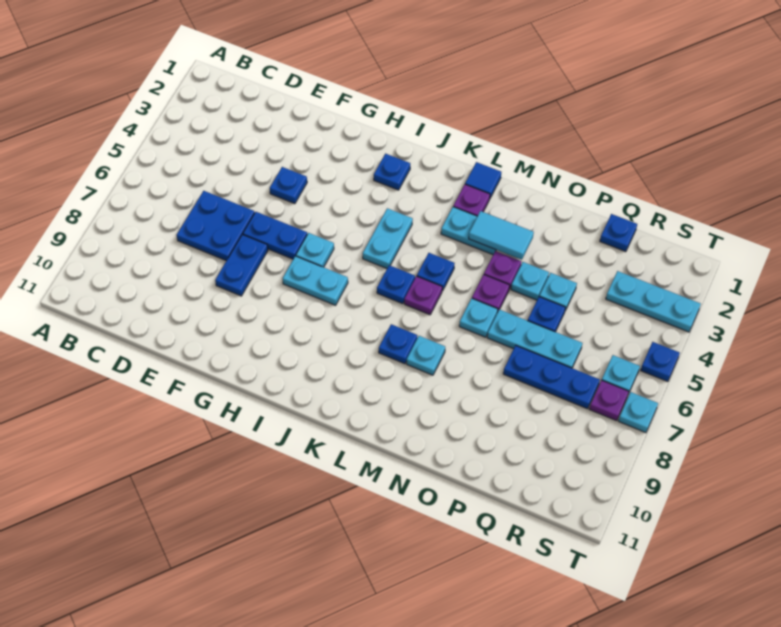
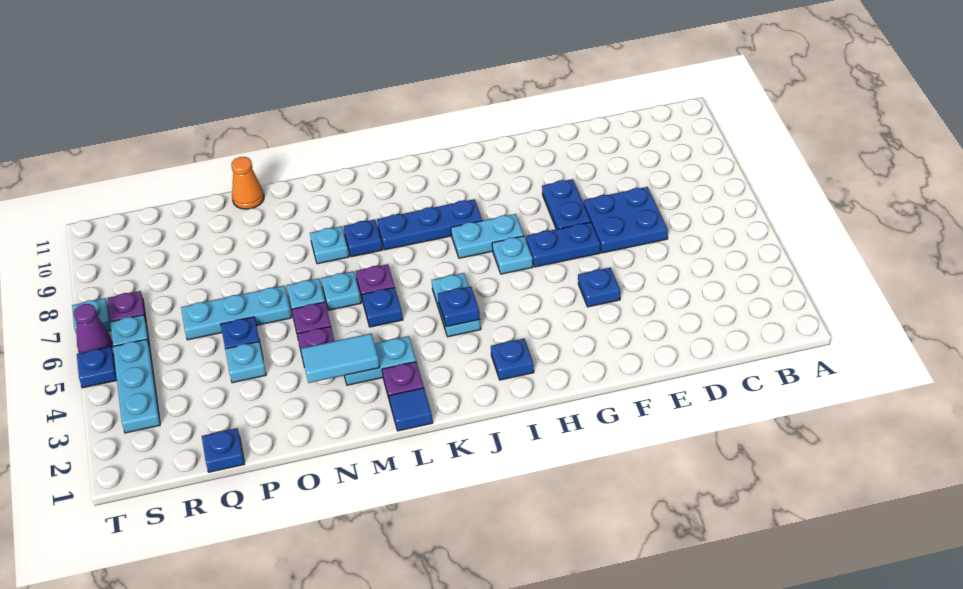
blue 1x1 plate [377,265,415,304] -> blue 1x1 plate moved to [438,286,480,327]
cyan 1x1 plate [511,262,549,300] -> cyan 1x1 plate moved to [321,271,361,310]
none -> orange 1x1 cone [231,157,264,209]
blue 1x3 plate [503,345,600,409] -> blue 1x3 plate moved to [377,199,482,250]
cyan 1x3 plate [606,271,701,332] -> cyan 1x3 plate turned to [113,339,160,433]
none -> purple 1x1 cone [74,304,113,353]

